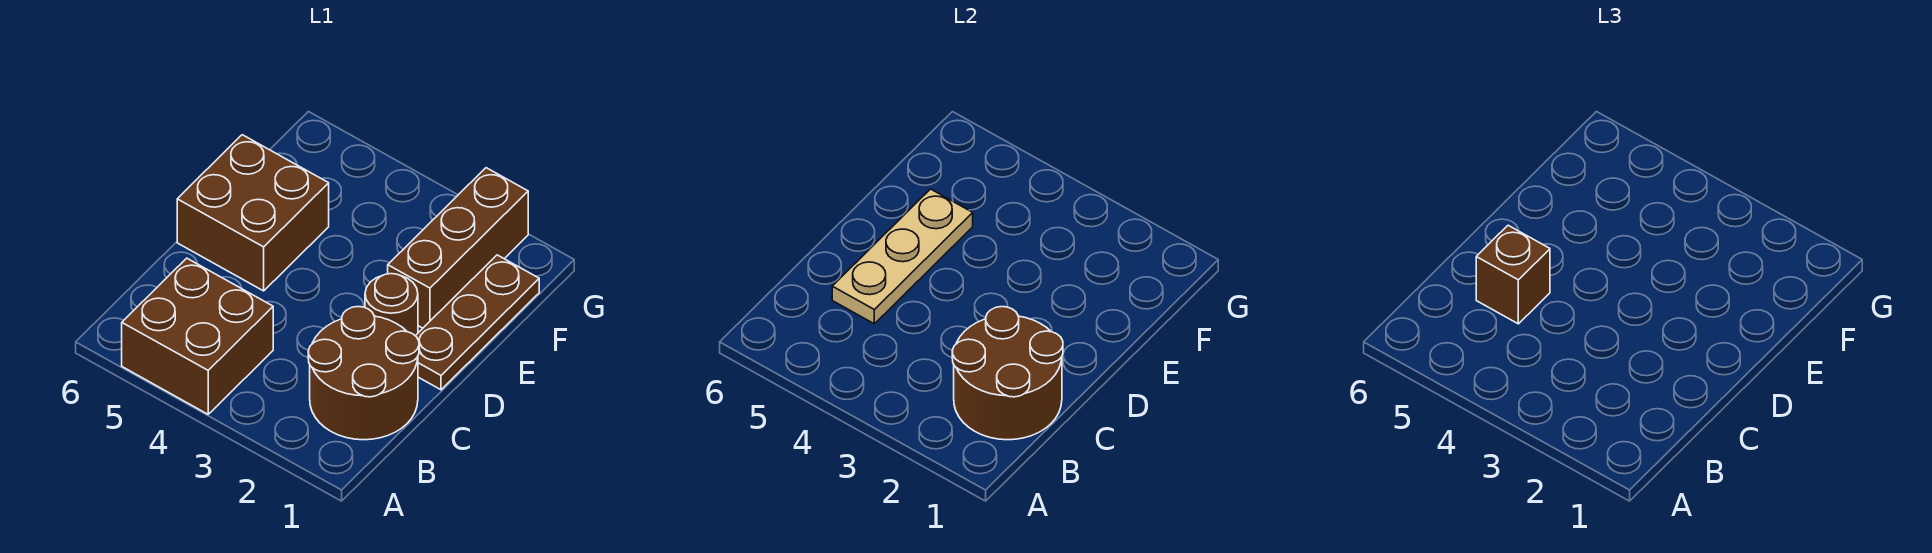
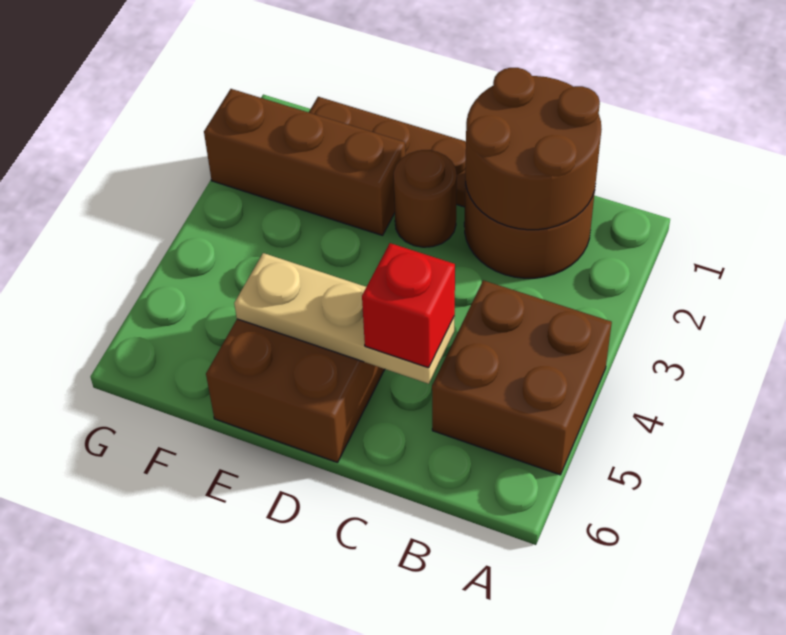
brown 1x1 brick [1476,225,1550,324] -> red 1x1 brick [362,243,455,368]

